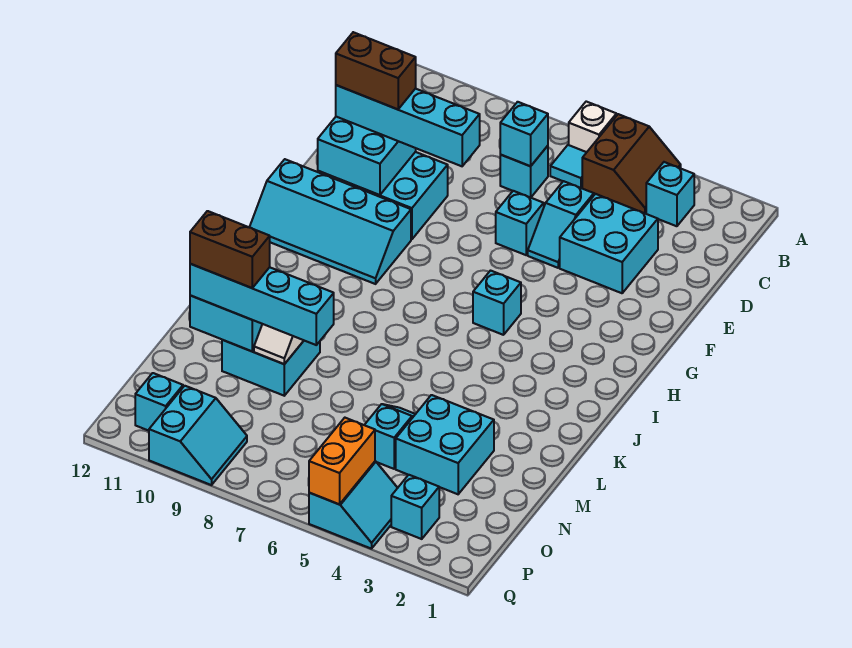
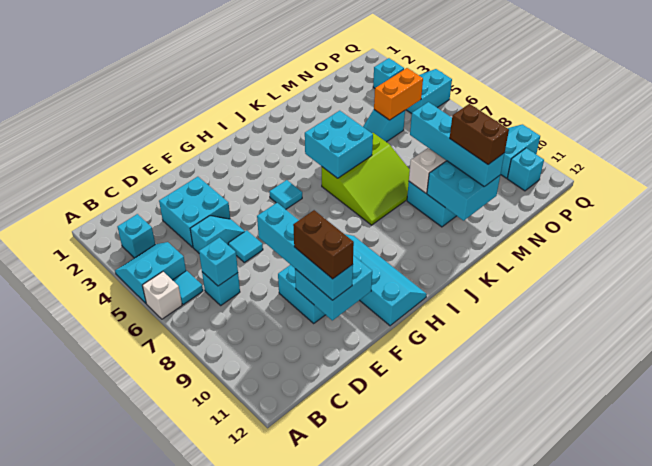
brown 2x2 slope [582,114,681,213] -> cyan 2x2 slope [115,242,186,303]
cyan 1x1 brick [496,191,544,255] -> cyan 1x1 tile [228,230,263,262]
cyan 1x1 brick [473,271,521,335] -> cyan 1x1 tile [269,180,302,209]
none -> lime 3x3 slope [322,133,410,225]
cyan 2x2 brick [396,395,494,494] -> cyan 2x2 brick moved to [305,110,373,178]
orange 1x2 brick [309,418,375,504] -> orange 1x2 brick moved to [374,68,423,120]

